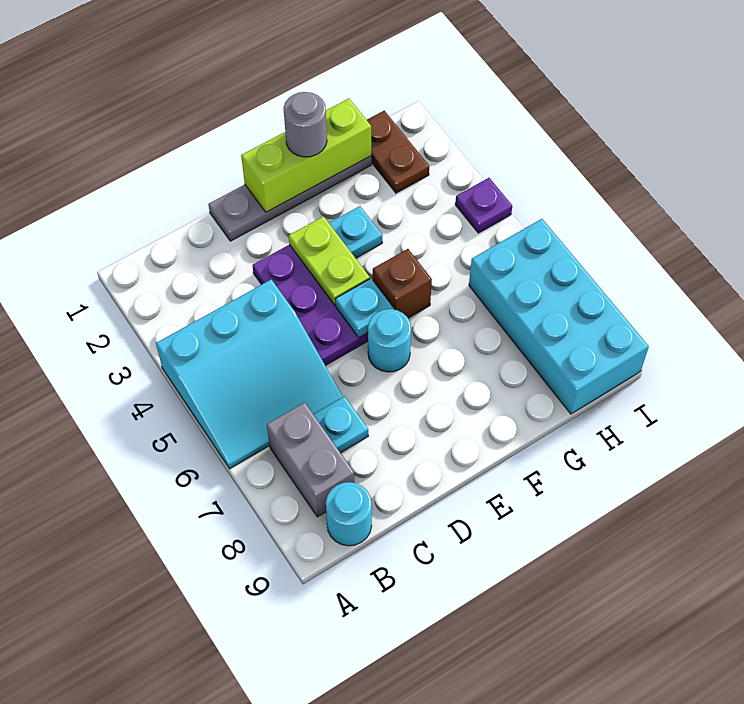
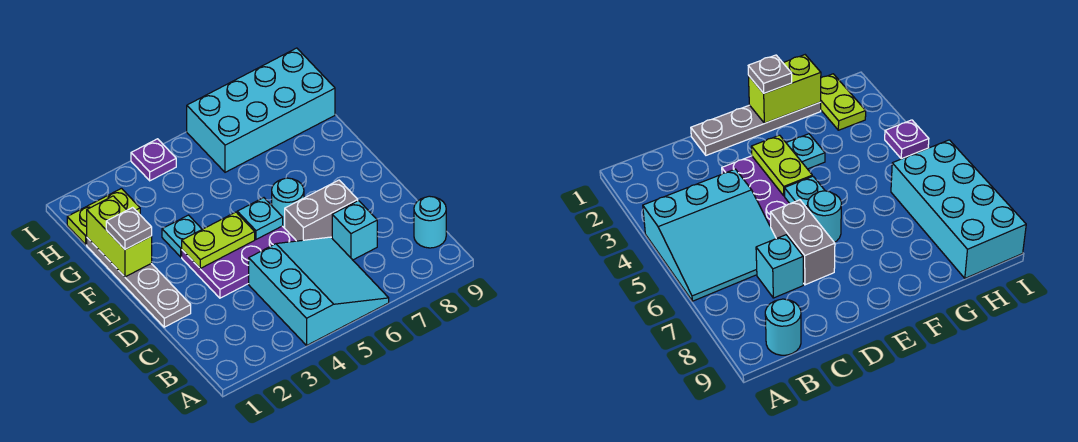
grey 1x2 brick [267,402,354,517] -> grey 1x2 brick moved to [285,180,358,241]
cyan 1x1 plate [313,396,368,453] -> cyan 1x1 brick [332,201,377,260]
lime 1x3 brick [241,99,371,212] -> lime 1x2 brick [87,196,152,277]
grey 1x1 round brick [283,92,327,157] -> grey 1x1 plate [106,207,152,249]
brown 1x1 brick [373,249,432,318] -> none
brown 1x2 plate [367,111,429,193] -> lime 1x2 plate [67,188,140,245]

